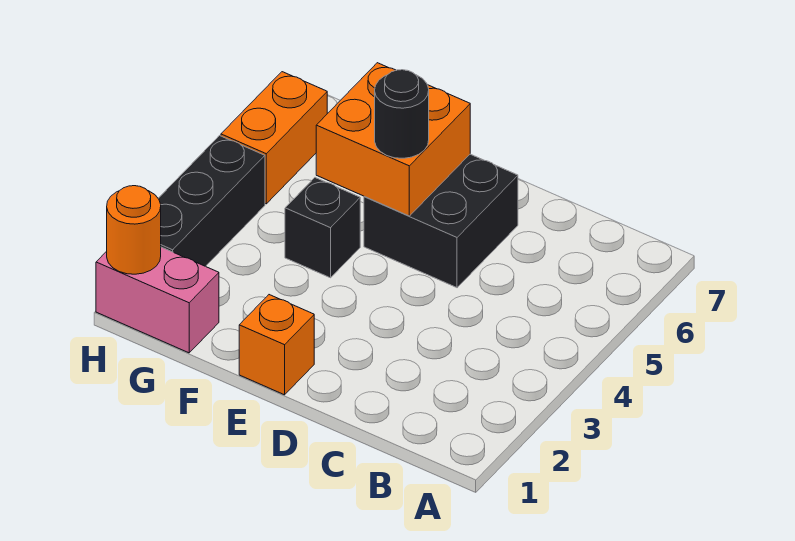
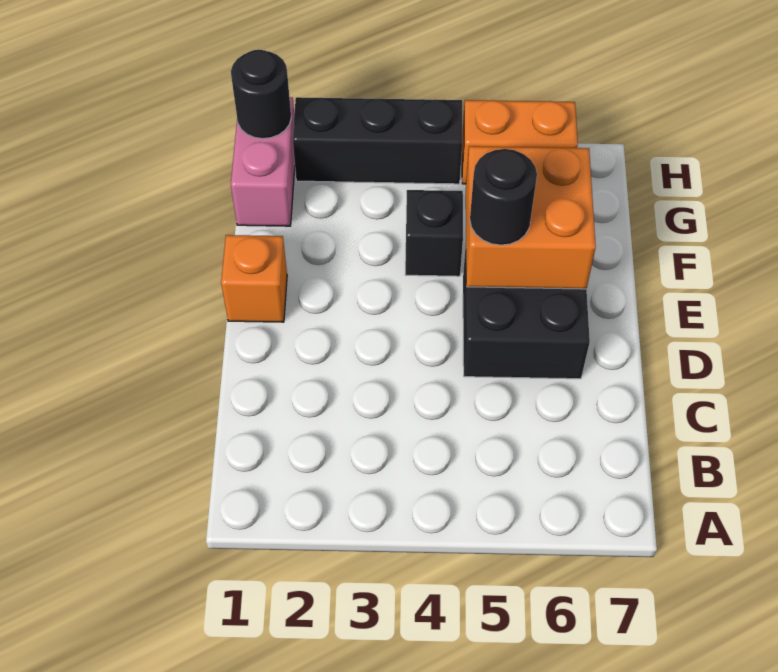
orange 1x1 round brick [107,186,161,274] -> black 1x1 round brick [231,50,291,139]

